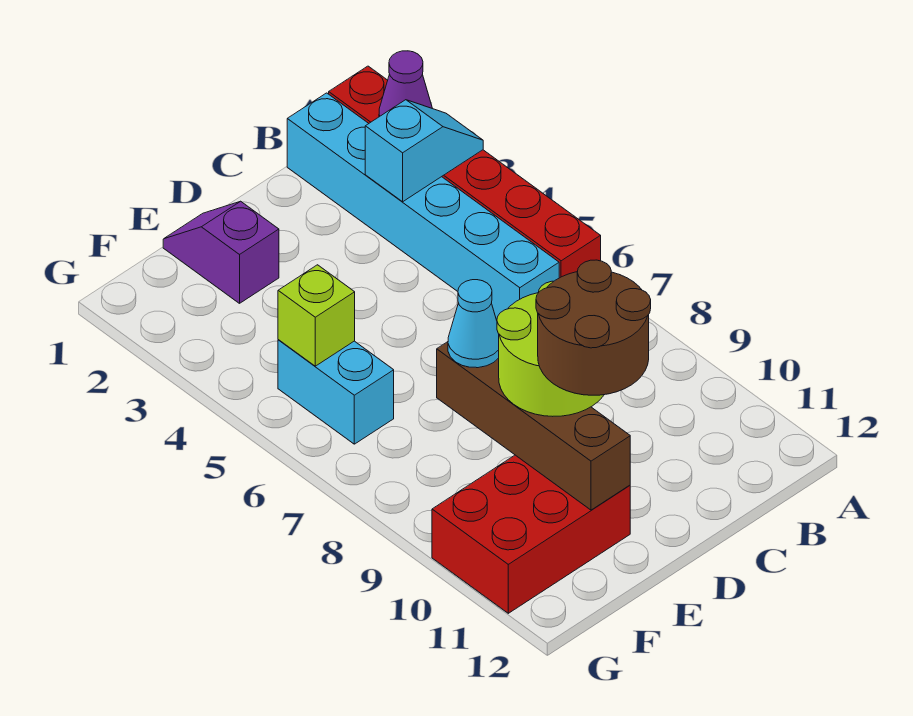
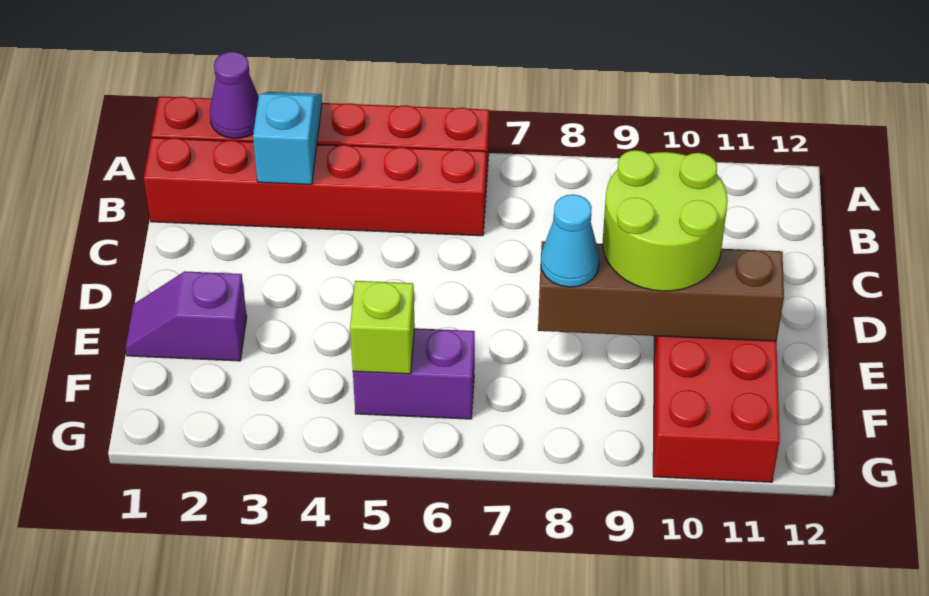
cyan 1x6 brick [287,93,559,320] -> red 1x6 brick [144,138,486,236]
brown 2x2 round brick [536,260,651,395] -> none
cyan 1x2 brick [278,340,394,444] -> purple 1x2 brick [353,328,475,419]

